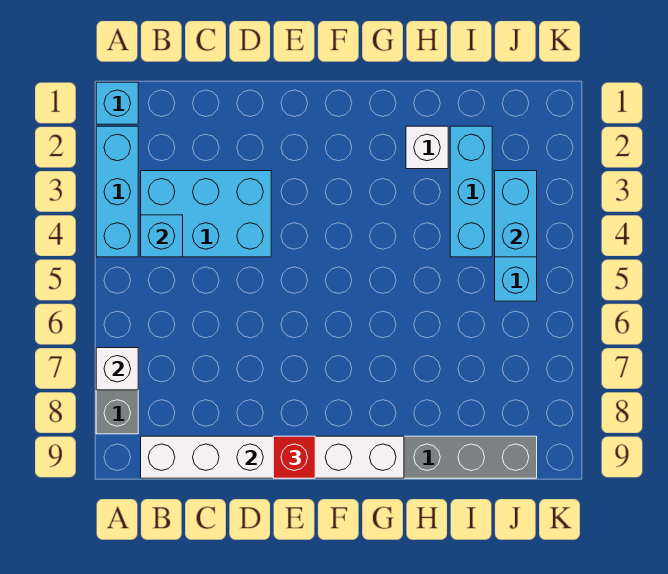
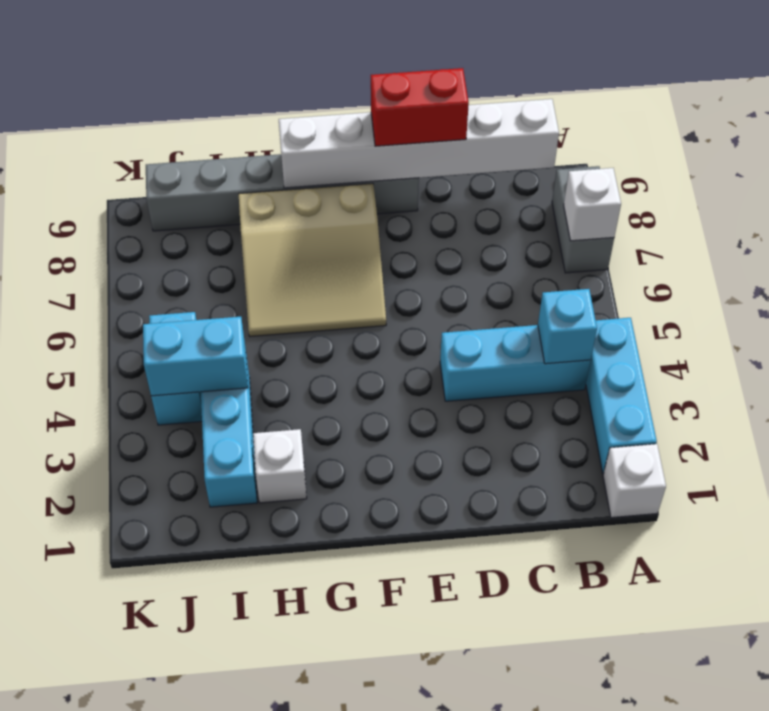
cyan 1x1 brick [96,82,138,124] -> white 1x1 brick [603,444,666,518]
cyan 2x3 brick [141,171,271,257] -> cyan 1x3 brick [440,325,591,401]
red 1x1 brick [273,436,315,478] -> red 1x2 brick [371,68,469,146]
none -> tan 3x3 slope [239,183,386,337]
cyan 1x2 brick [495,171,537,257] -> cyan 1x2 brick turned to [143,317,248,396]

